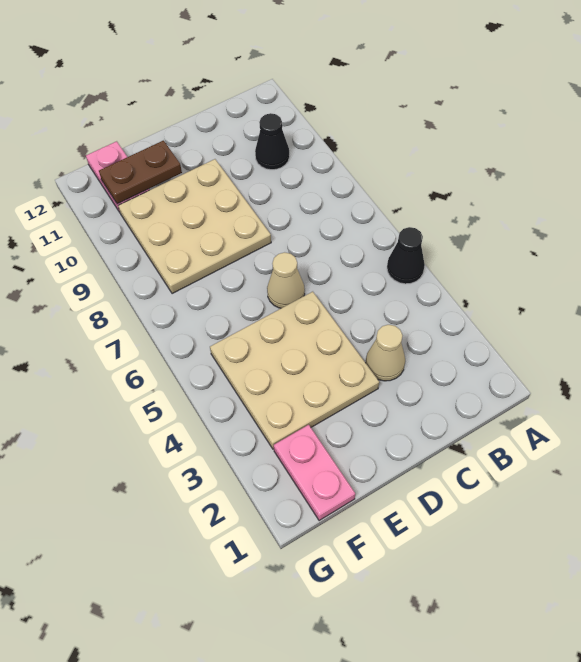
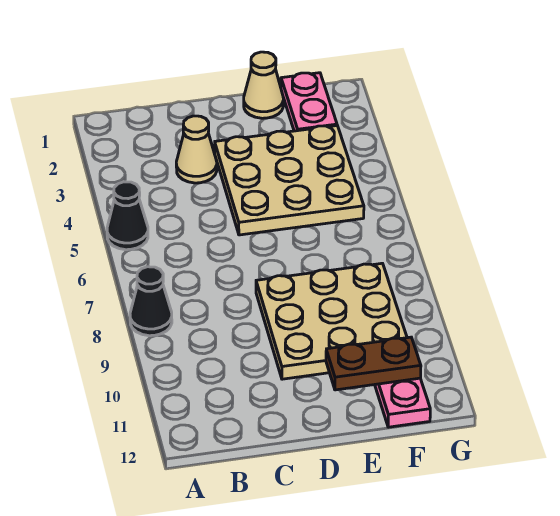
black 1x1 cone [255,113,290,170] -> black 1x1 cone moved to [130,267,172,336]
tan 1x1 cone [267,252,305,308] -> tan 1x1 cone moved to [244,52,283,118]

